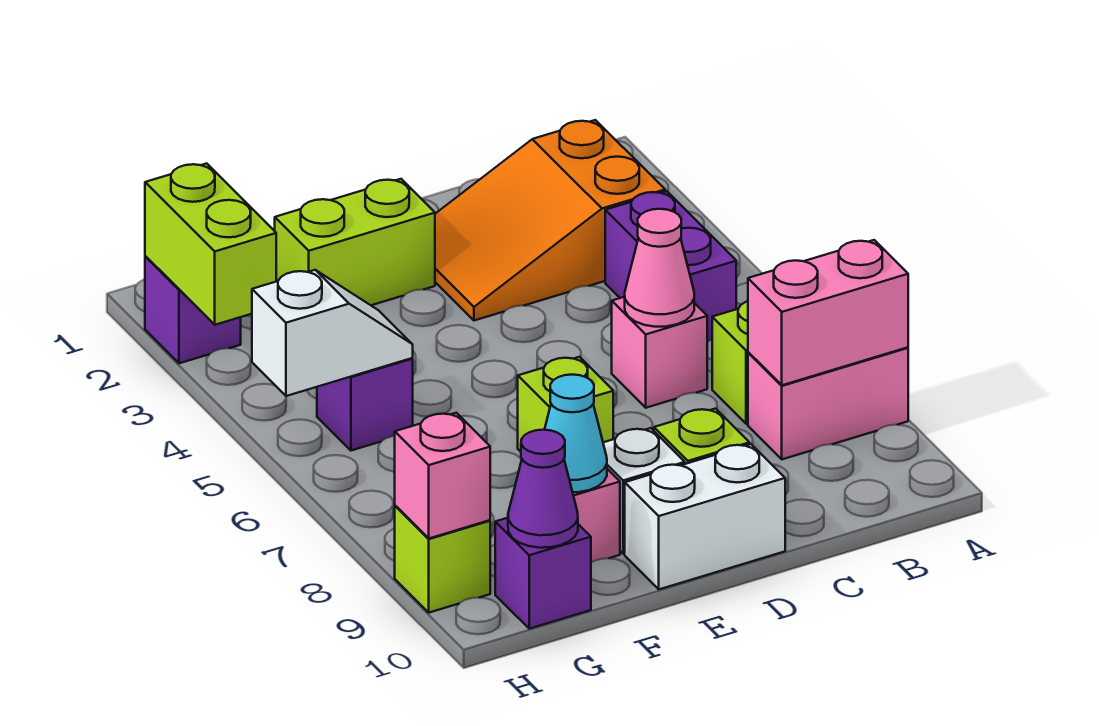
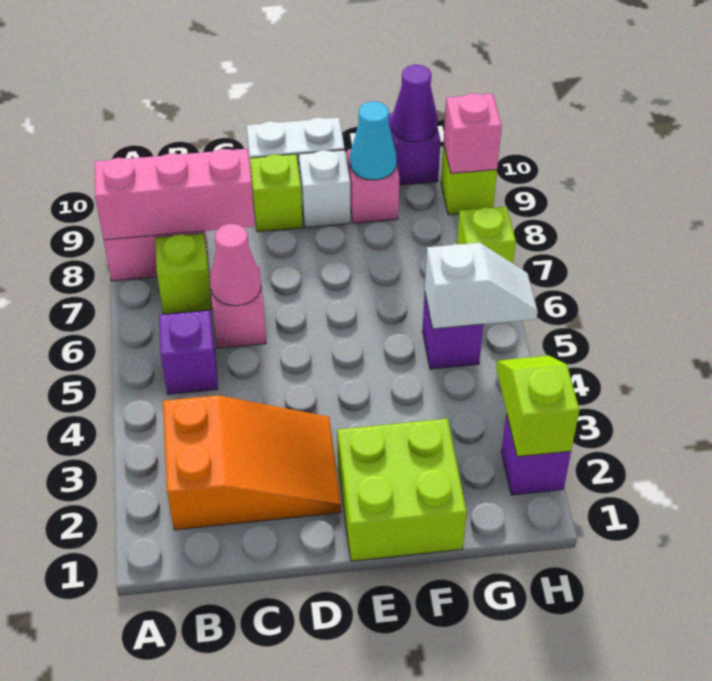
pink 1x2 brick [748,240,908,385] -> pink 1x3 brick [95,149,255,240]
purple 1x2 brick [605,191,736,342] -> purple 1x1 brick [159,311,218,394]
lime 1x2 brick [275,179,435,305] -> lime 2x2 brick [337,419,467,561]
lime 1x1 brick [518,357,613,452] -> lime 1x1 brick moved to [457,207,516,264]
white 1x2 slope [252,270,413,396] -> white 1x2 slope turned to [425,243,538,329]
lime 1x2 brick [145,163,276,325] -> lime 1x2 slope [496,356,579,457]

